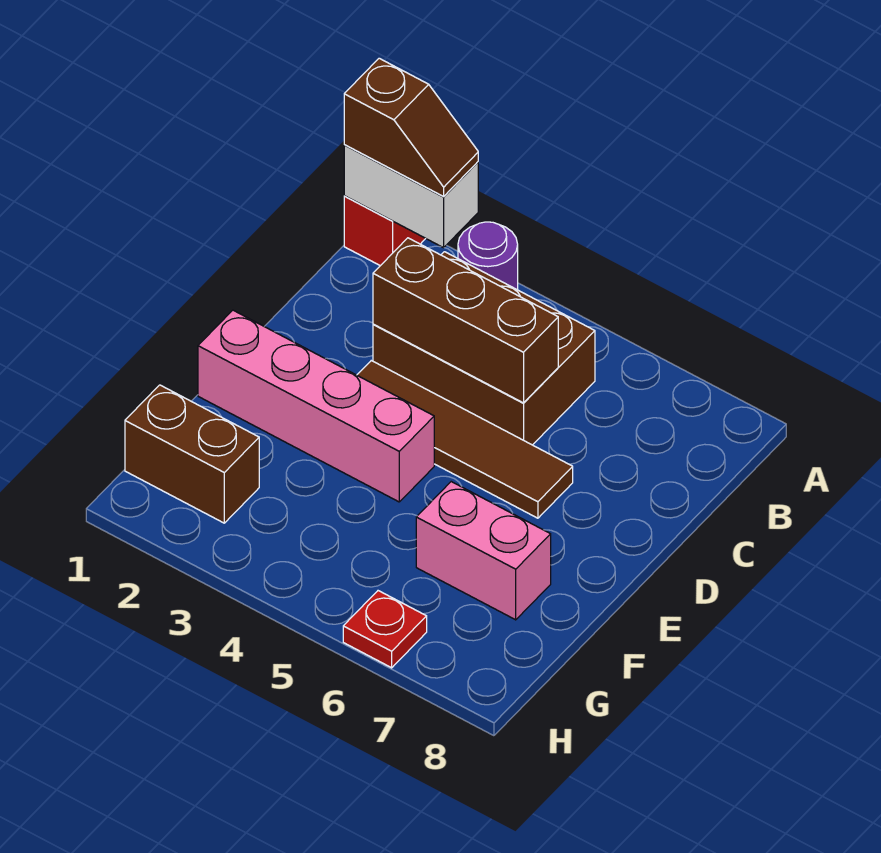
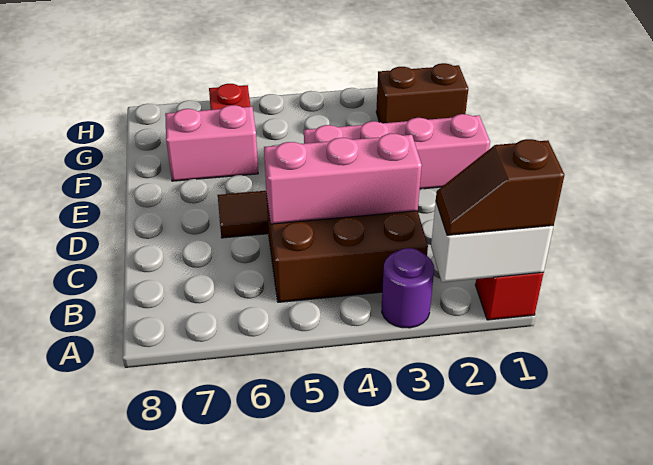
brown 1x3 brick [373,238,558,403] -> pink 1x3 brick [264,133,422,224]

